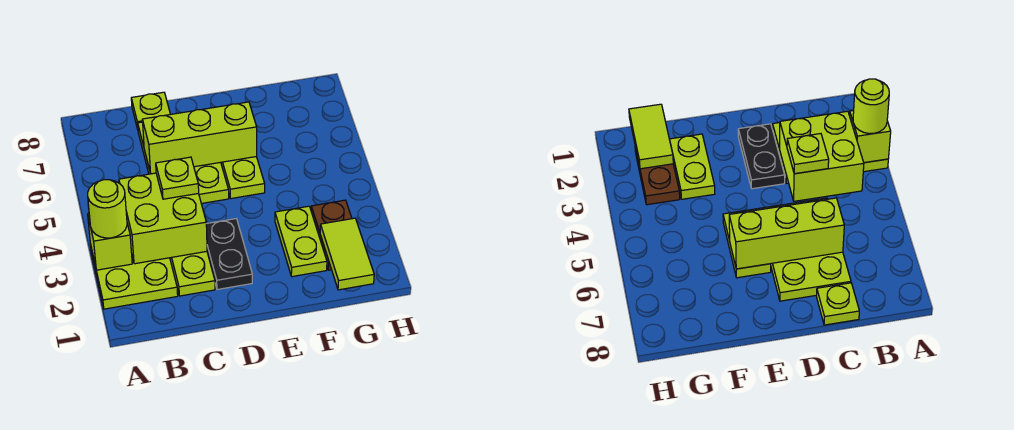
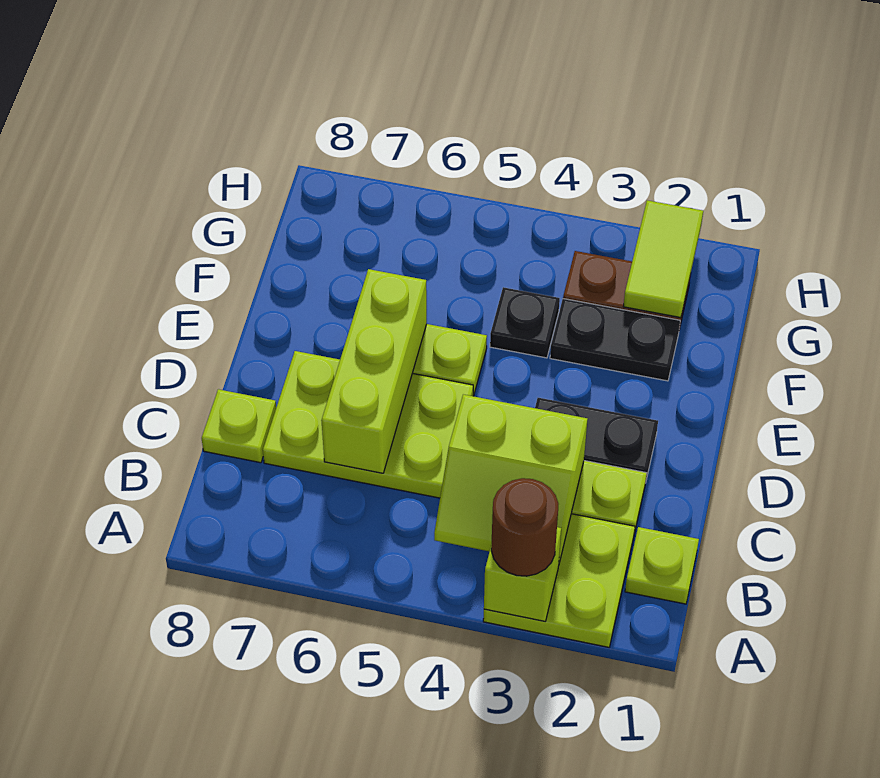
lime 1x1 round brick [88,180,127,238] -> brown 1x1 round brick [491,478,558,576]
lime 2x2 brick [119,173,207,264] -> lime 2x2 slope [434,394,587,563]
lime 1x1 plate [156,157,199,199] -> lime 1x1 plate moved to [625,527,699,604]
lime 1x2 plate [275,206,327,277] -> black 1x2 plate [550,299,680,381]
none -> black 1x1 plate [490,287,560,358]
lime 1x2 tile [320,218,374,290] -> lime 1x2 tile turned to [623,200,703,318]

